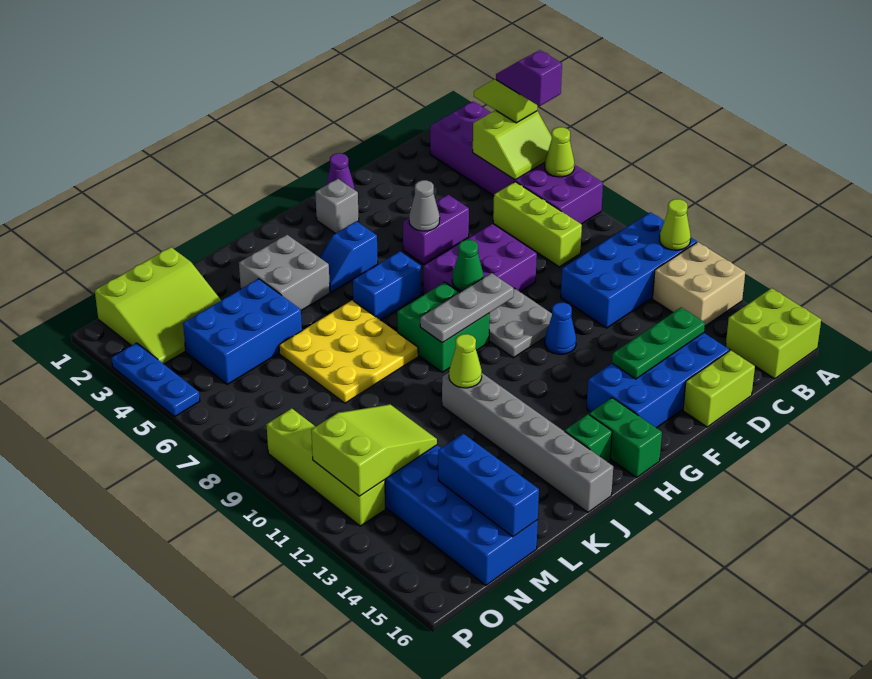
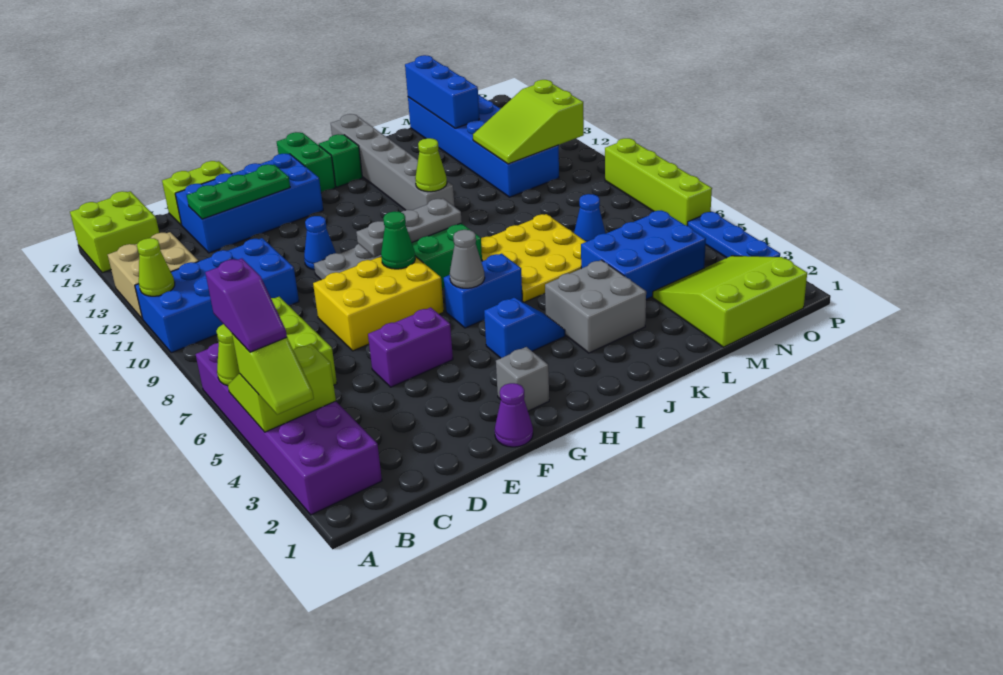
purple 2x3 brick [423,224,537,295] -> yellow 2x3 brick [313,256,444,351]
grey 1x1 cone [409,180,440,231] -> grey 1x1 cone moved to [450,230,485,288]
none -> blue 1x1 cone [574,194,606,242]
lime 1x4 brick [266,408,385,526] -> lime 1x4 brick moved to [605,138,712,226]

